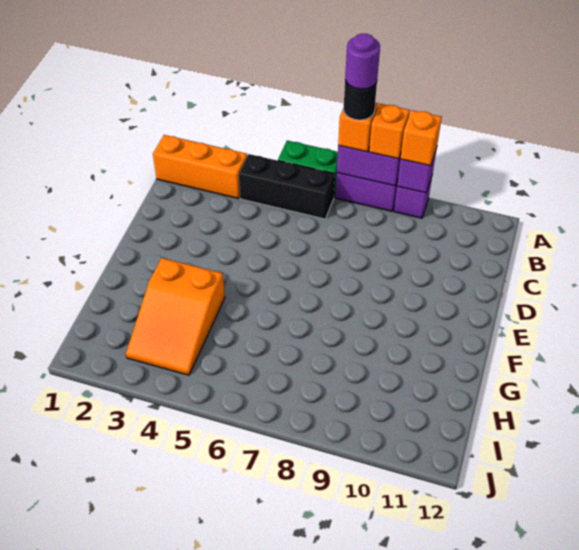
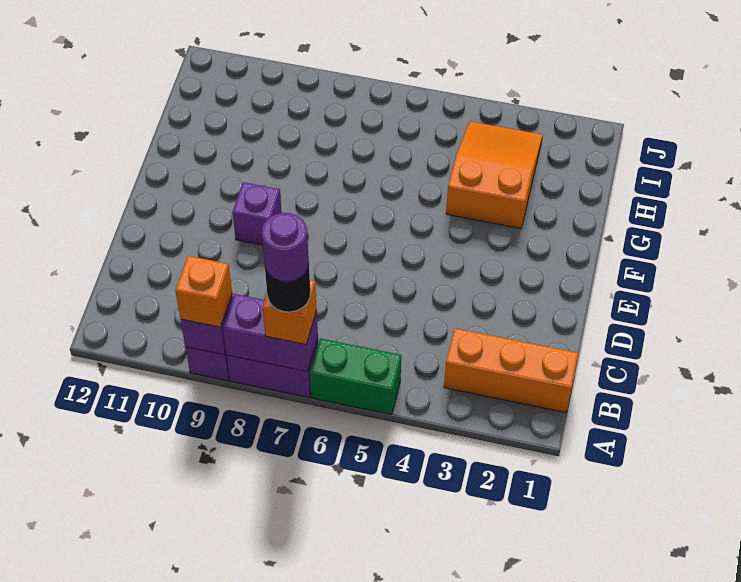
orange 1x1 brick [369,104,410,159] -> none
black 1x3 brick [239,154,335,219] -> none
none -> purple 1x1 brick [232,182,282,245]

